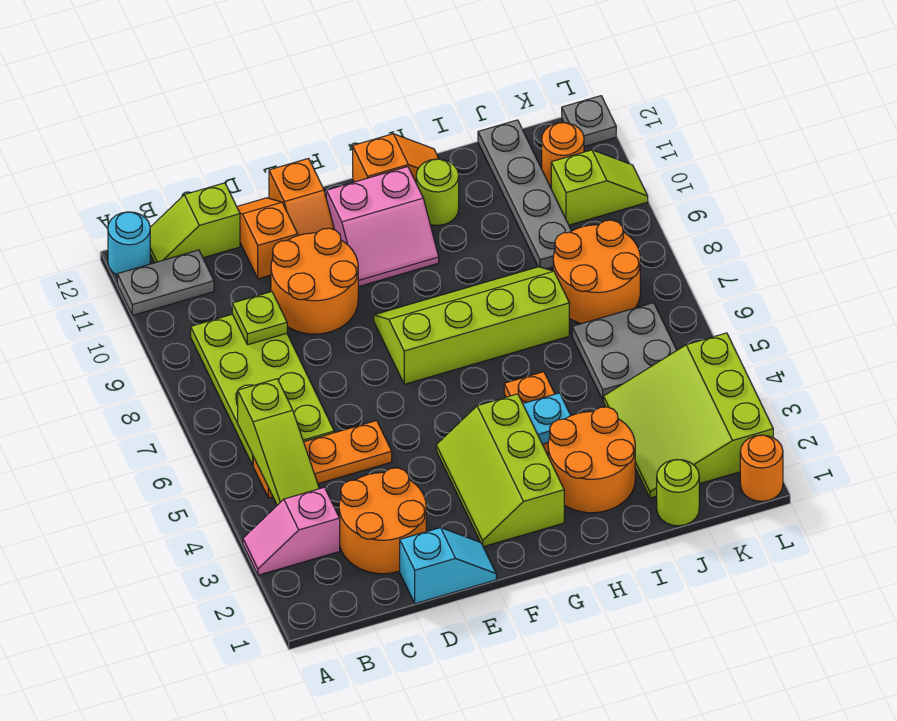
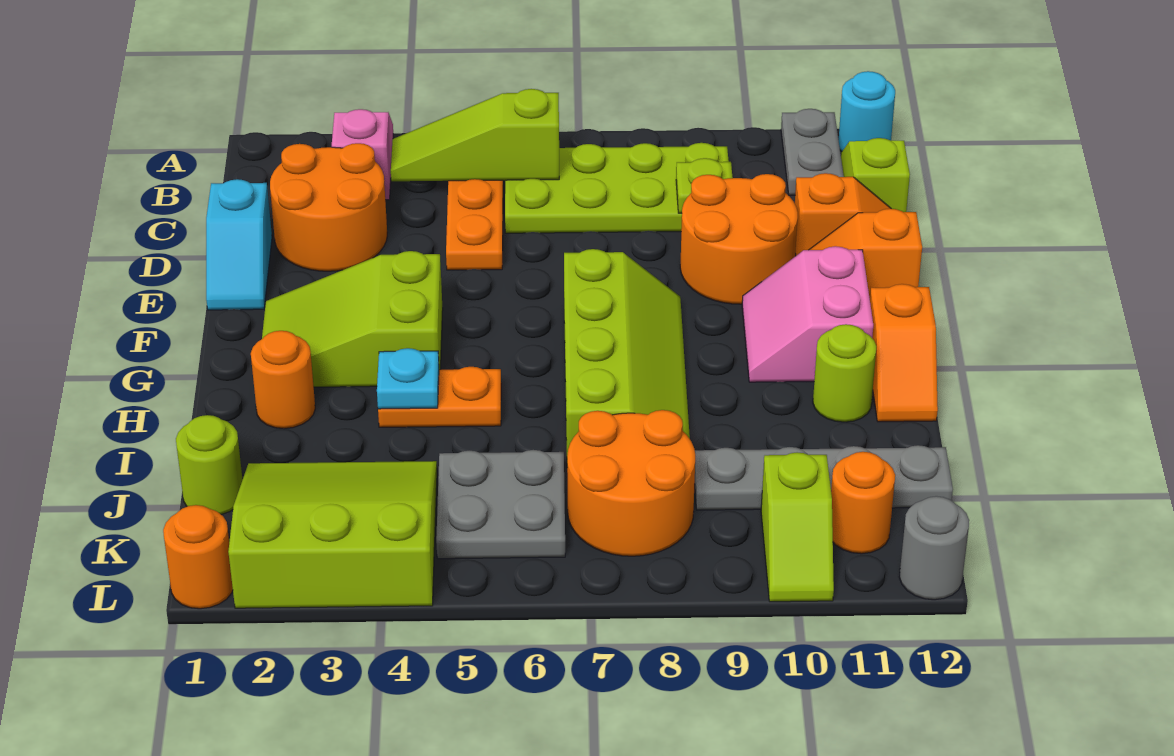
lime 2x3 slope [436,394,564,547] -> lime 2x3 slope turned to [262,251,443,387]
orange 2x2 round brick [548,407,635,513] -> orange 1x1 round brick [251,331,315,429]
grey 1x1 plate [562,96,616,147] -> grey 1x1 round brick [899,496,969,600]

